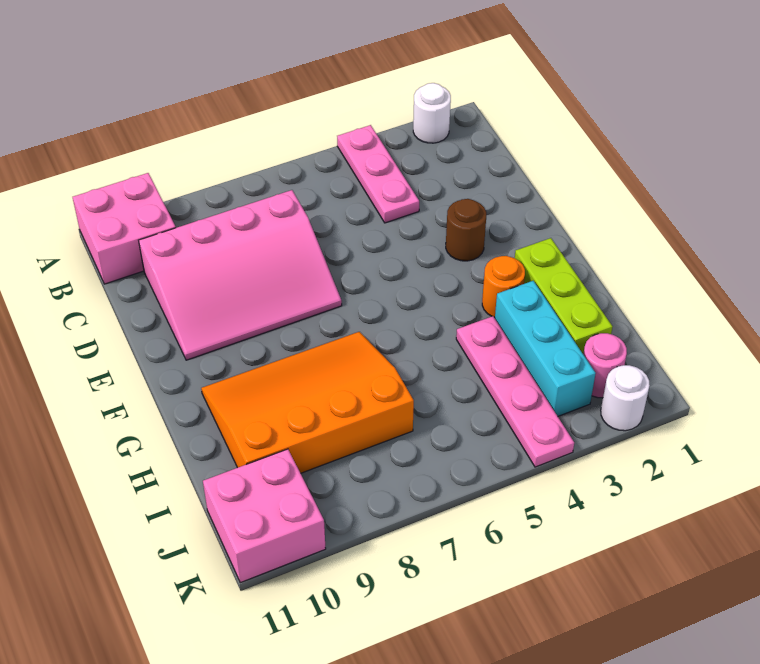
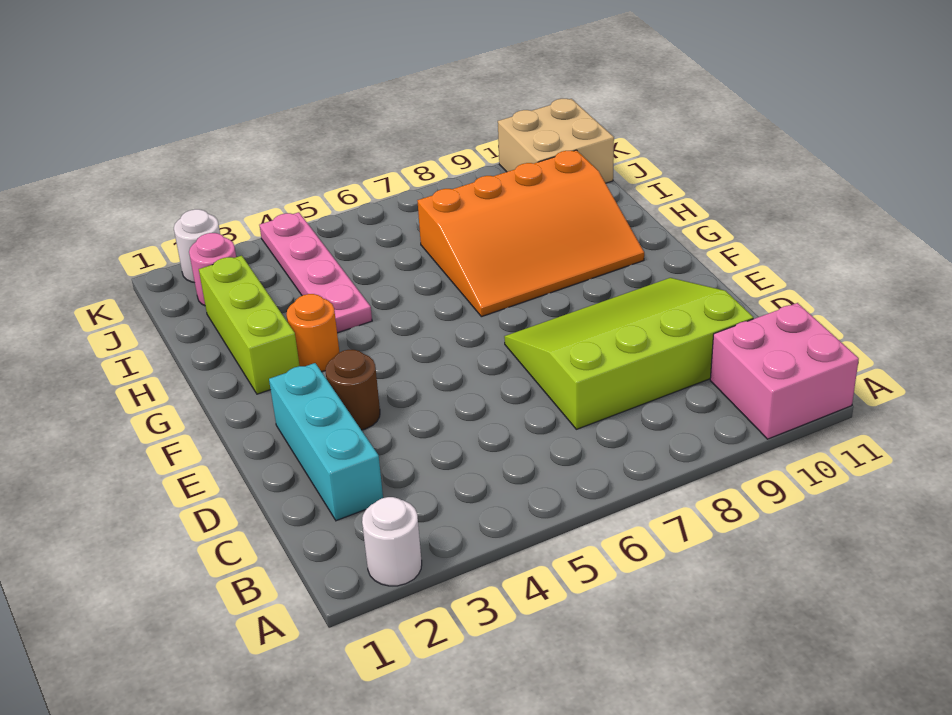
pink 1x3 plate [337,125,419,223] -> none
pink 3x4 slope [139,190,342,360] -> lime 3x4 slope [504,278,753,429]
cyan 1x3 brick [495,281,596,416] -> cyan 1x3 brick moved to [269,363,383,521]
pink 2x2 brick [203,449,326,583] -> tan 2x2 brick [498,99,614,183]

